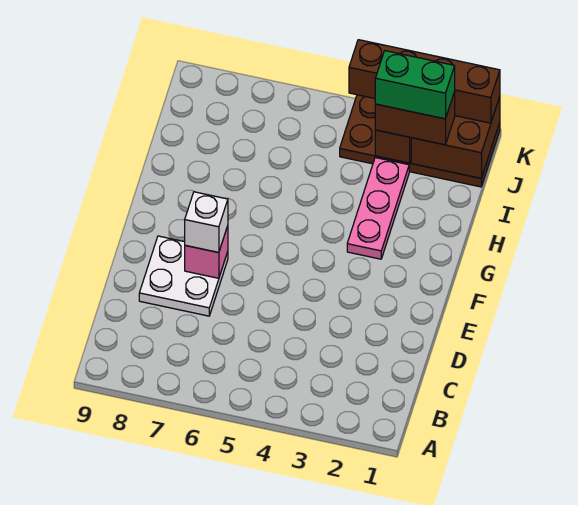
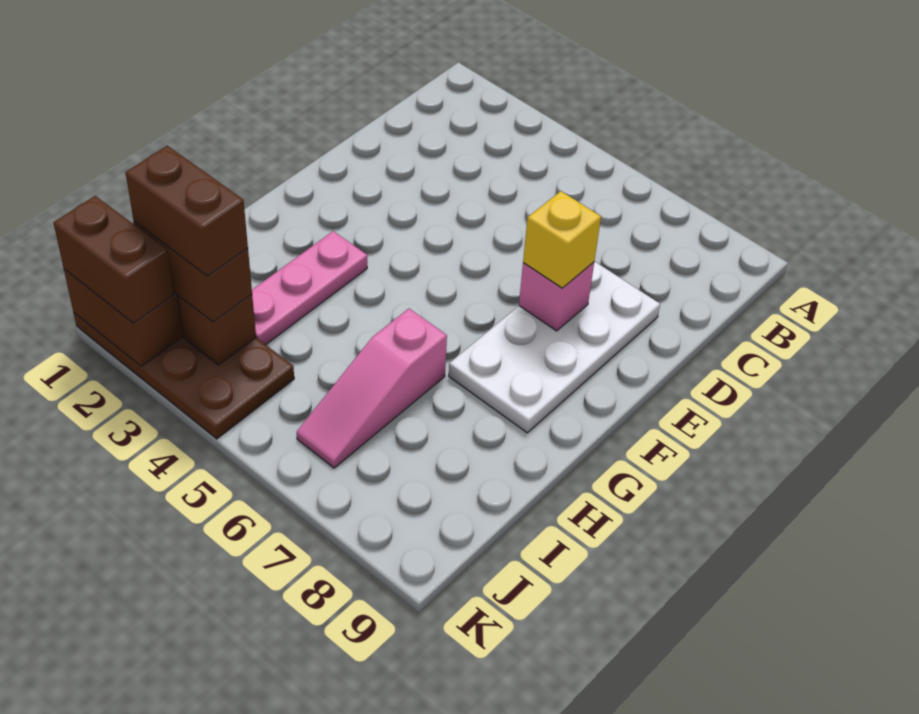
white 2x2 plate [139,236,228,316] -> white 2x4 plate [449,261,660,433]
white 1x1 brick [185,192,228,252] -> yellow 1x1 brick [523,191,601,288]
none -> pink 1x3 slope [297,309,447,468]
green 1x2 brick [375,51,455,119] -> brown 1x2 brick [125,146,248,276]
brown 1x4 brick [349,40,500,123] -> brown 1x2 brick [54,196,174,323]

